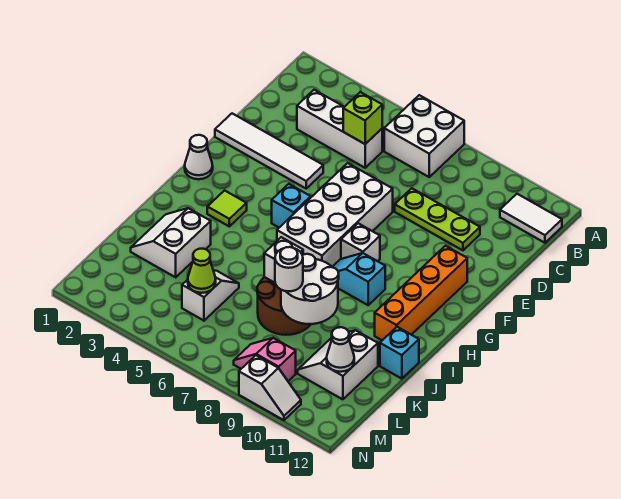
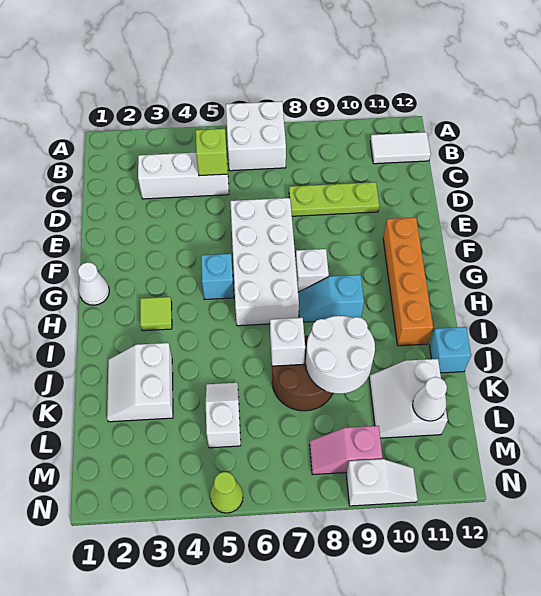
white 1x4 tile [215,113,323,188] -> none
white 1x1 round brick [275,247,303,291] -> none
lime 1x1 cone [188,249,216,293] -> lime 1x1 cone moved to [210,472,243,513]

